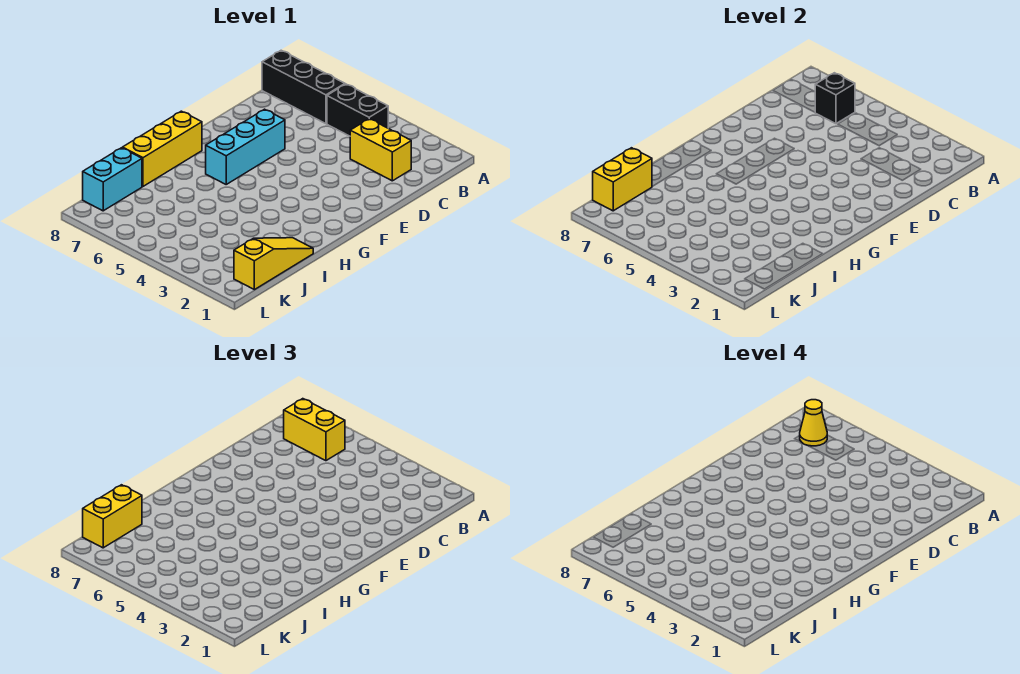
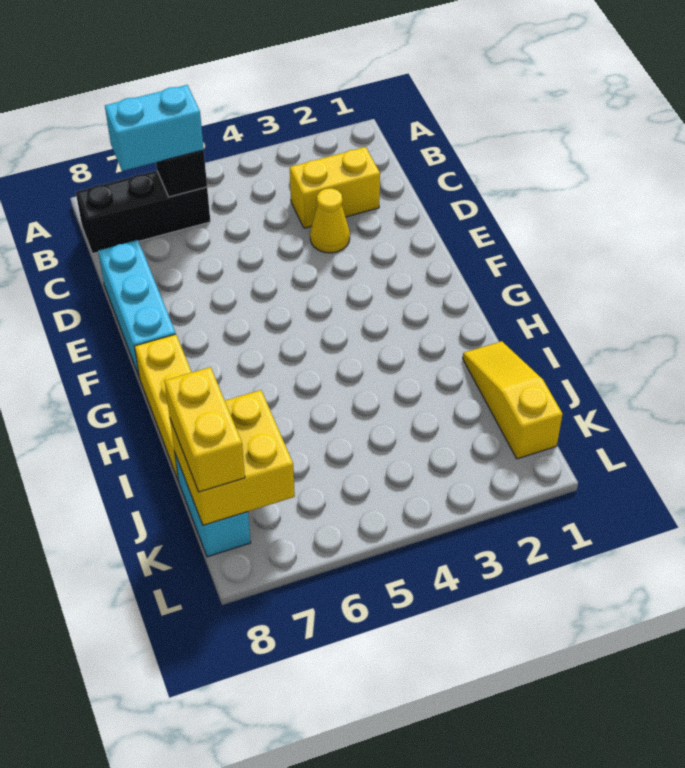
black 1x2 brick [327,84,388,136] -> none
yellow 1x2 brick [284,399,345,461] -> cyan 1x2 brick [105,85,204,171]
yellow 1x1 cone [800,400,827,446] -> yellow 1x1 cone moved to [310,188,350,253]
cyan 1x3 brick [206,109,285,184] -> cyan 1x3 brick moved to [98,240,176,376]
yellow 1x2 brick [593,148,652,211] -> yellow 2x2 brick [170,390,295,525]

